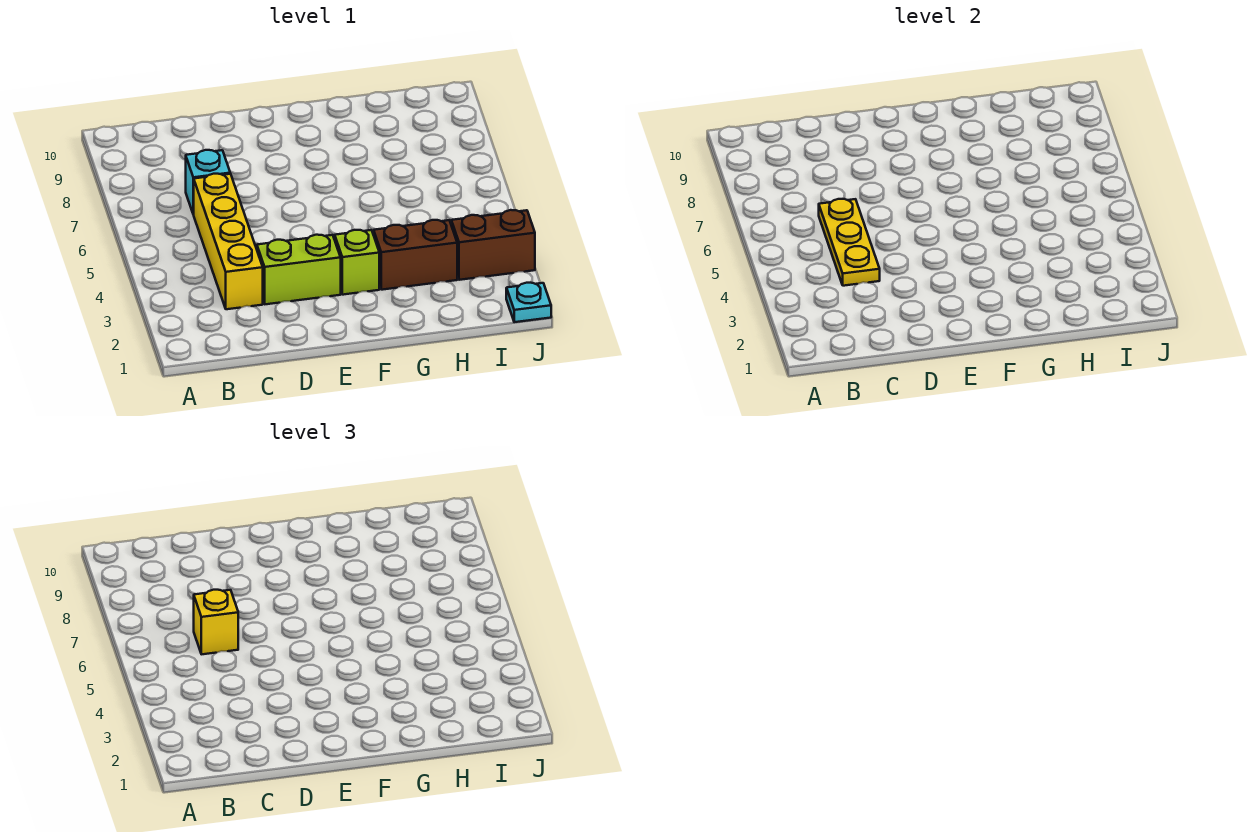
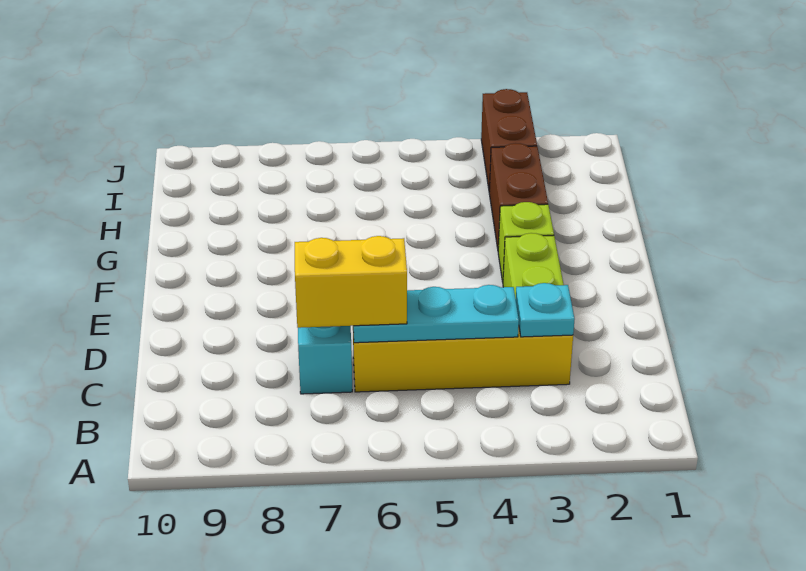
yellow 1x3 plate [819,199,880,286] -> cyan 1x3 plate [353,285,519,343]
yellow 1x1 brick [194,590,238,654] -> yellow 1x2 brick [295,236,407,328]
cyan 1x1 plate [506,283,551,322] -> cyan 1x1 plate moved to [516,283,575,337]

